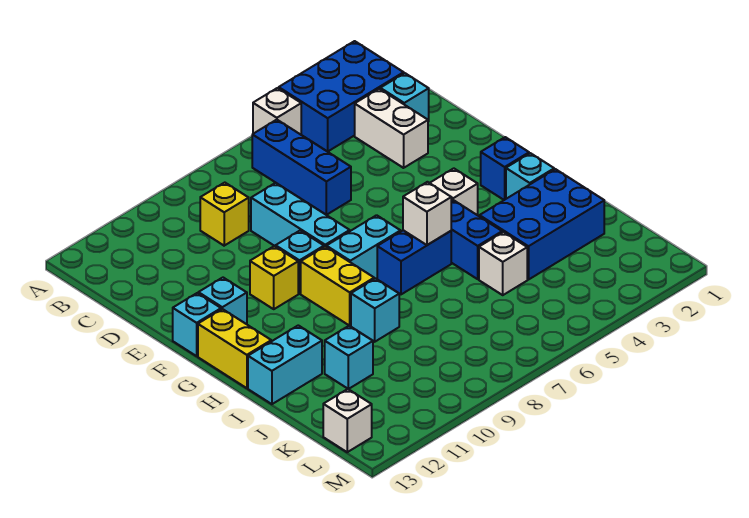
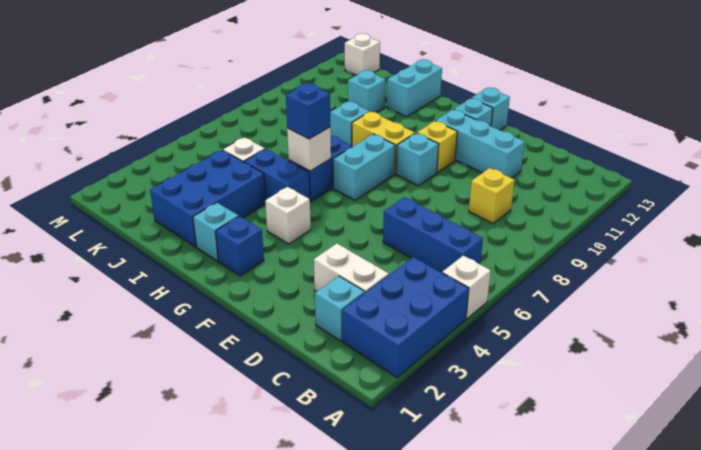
cyan 1x3 brick [251,183,350,247] -> cyan 1x3 brick moved to [436,110,525,178]
yellow 1x2 brick [198,309,271,388] -> none
none -> blue 1x1 brick [286,83,330,139]

